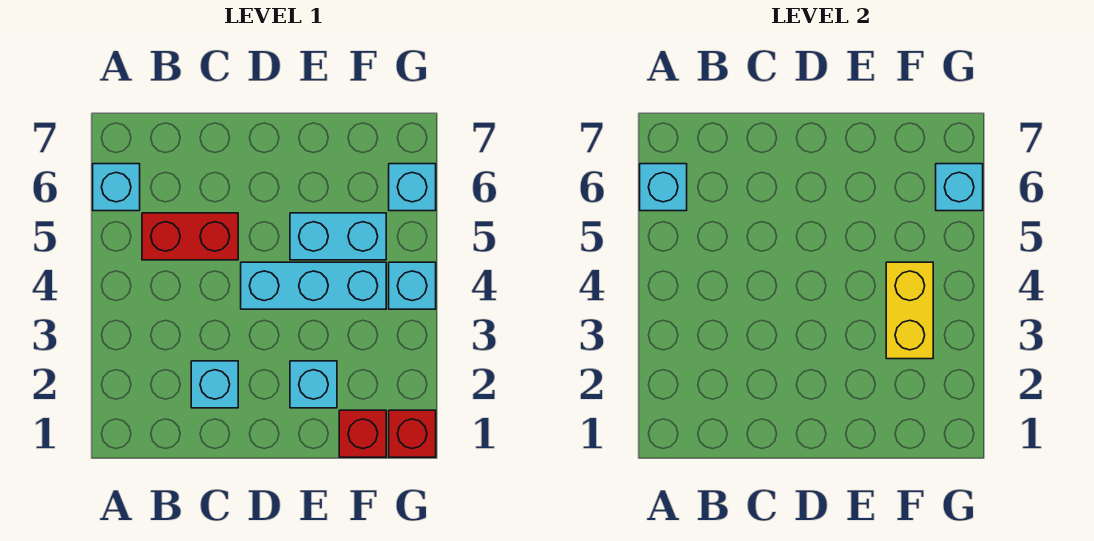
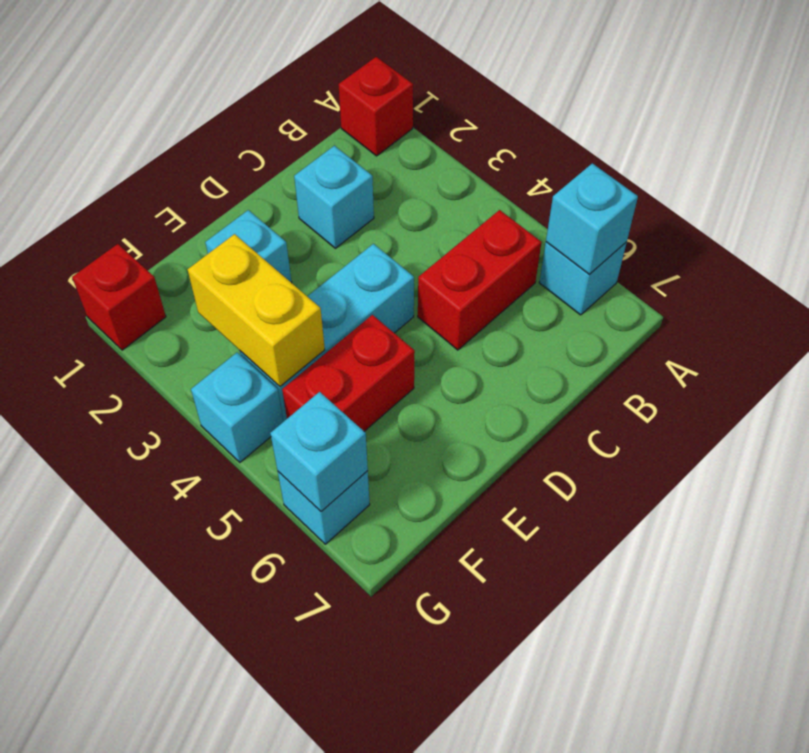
cyan 1x2 brick [290,213,386,260] -> red 1x2 brick [282,315,415,431]
red 1x1 brick [339,410,386,457] -> red 1x1 brick moved to [339,57,413,156]

